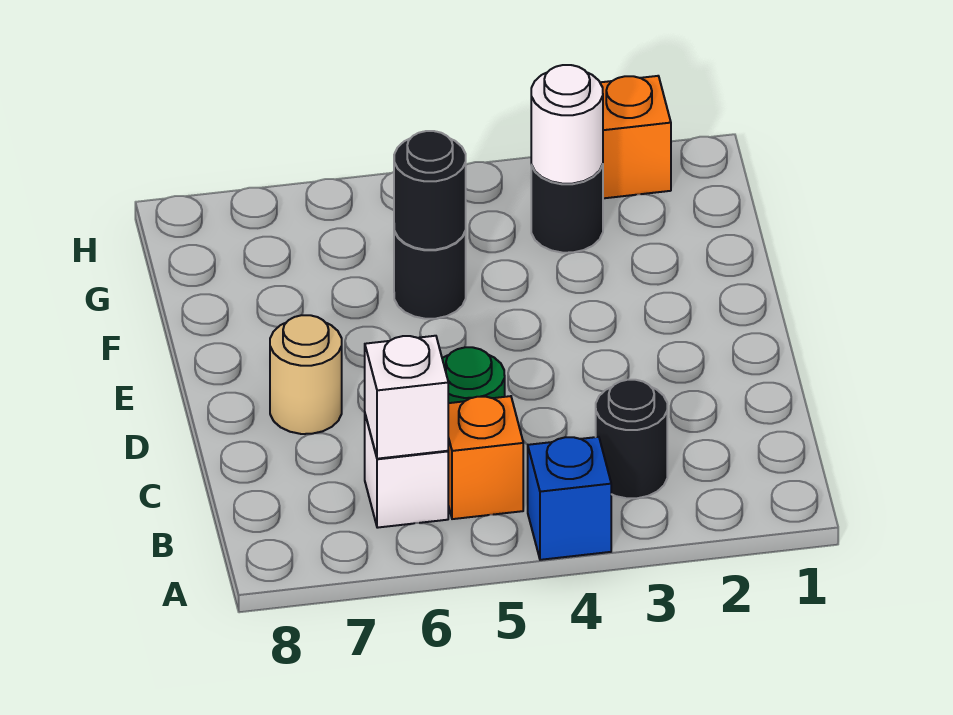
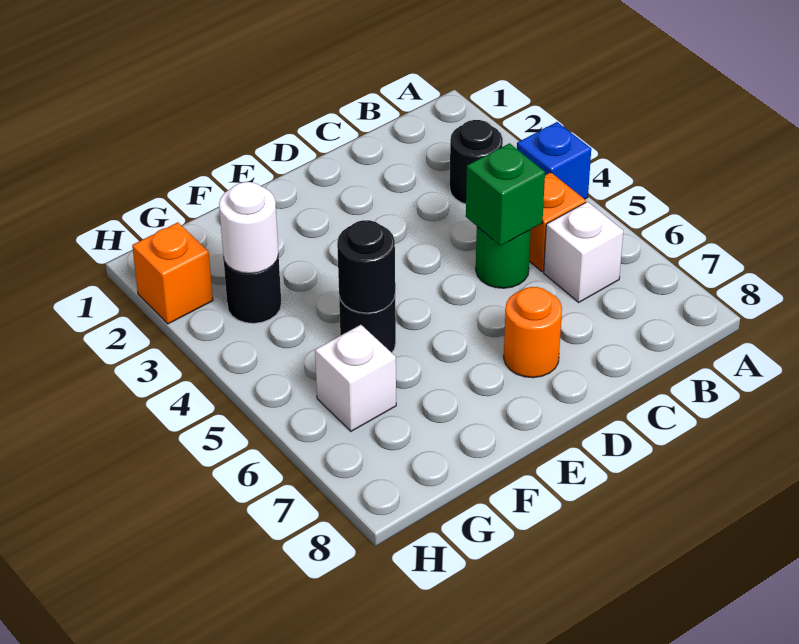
white 1x1 brick [365,336,448,459] -> white 1x1 brick moved to [315,325,396,431]
none -> green 1x1 brick [466,143,545,246]
tan 1x1 round brick [270,315,342,434] -> orange 1x1 round brick [504,287,562,378]

